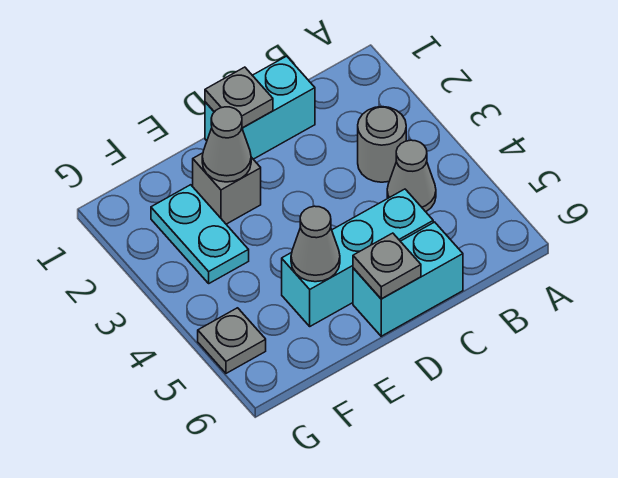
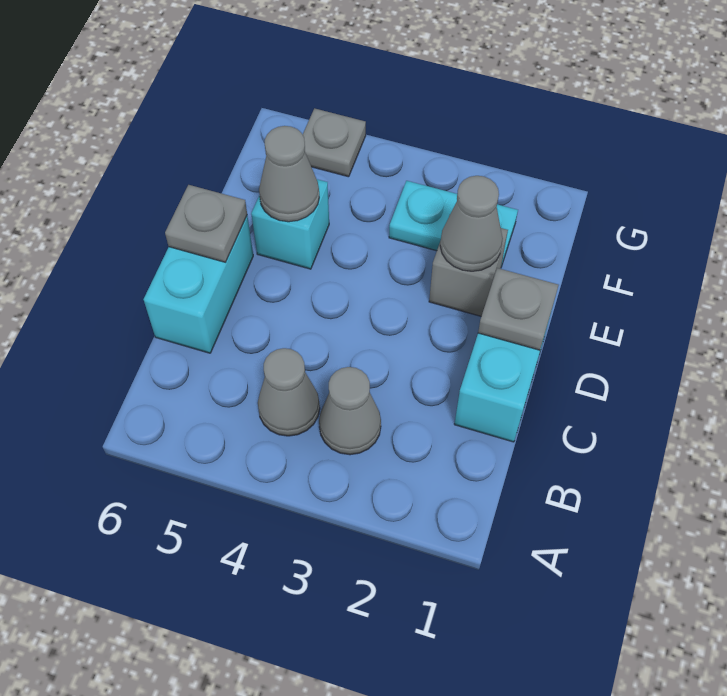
grey 1x1 round brick [358,107,406,182] -> grey 1x1 cone [319,367,381,455]
cyan 1x3 brick [282,189,433,326] -> cyan 1x1 brick [251,179,329,269]

